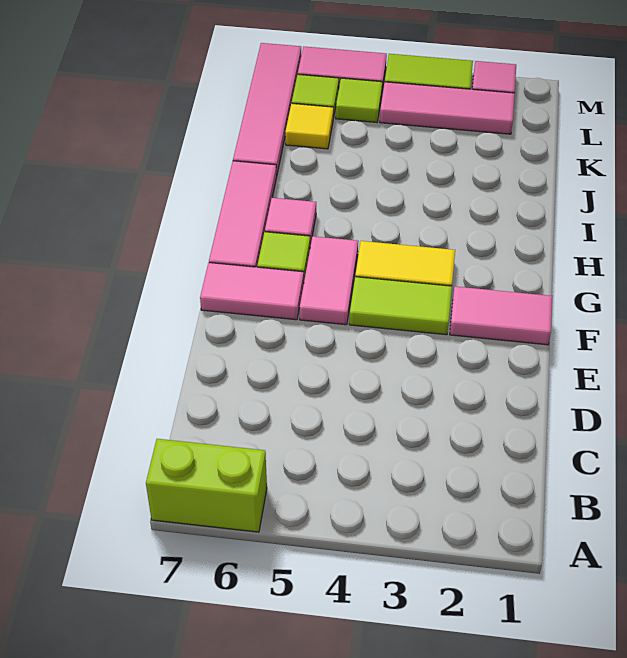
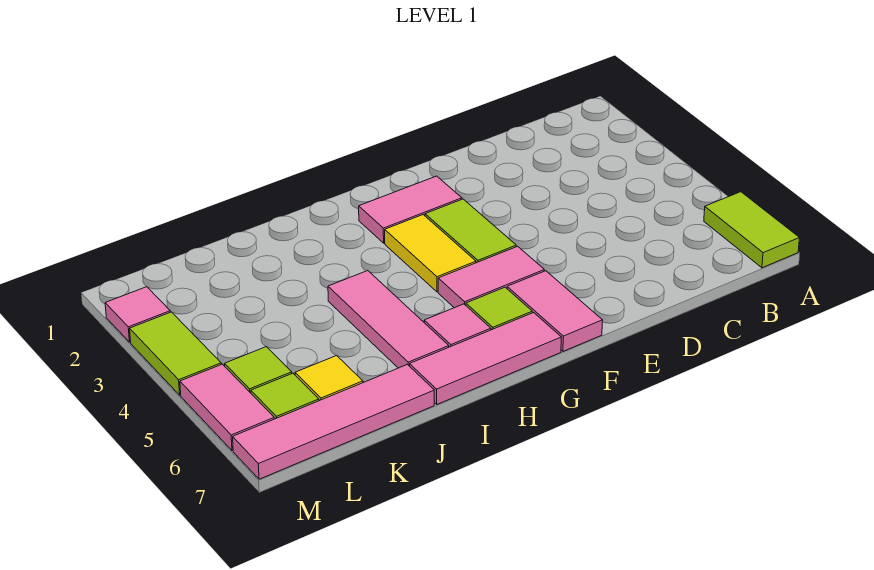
lime 1x2 brick [146,439,267,532] -> lime 1x2 tile [704,192,799,268]
pink 1x2 tile [450,286,552,345] -> pink 1x2 tile turned to [359,176,462,243]
pink 1x3 tile [380,82,515,134] -> pink 1x3 tile moved to [328,271,449,368]

